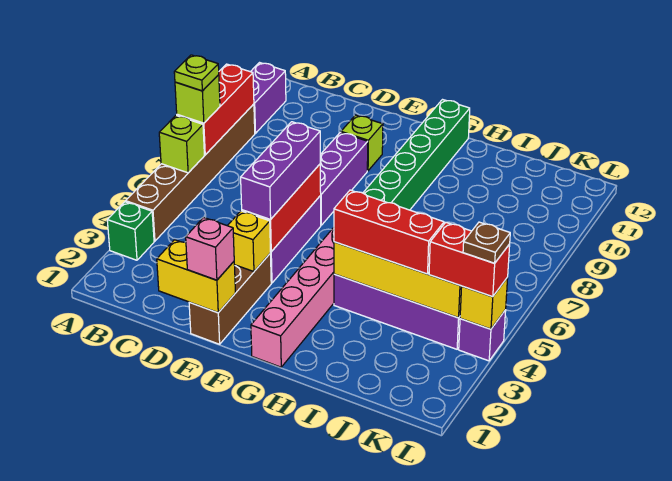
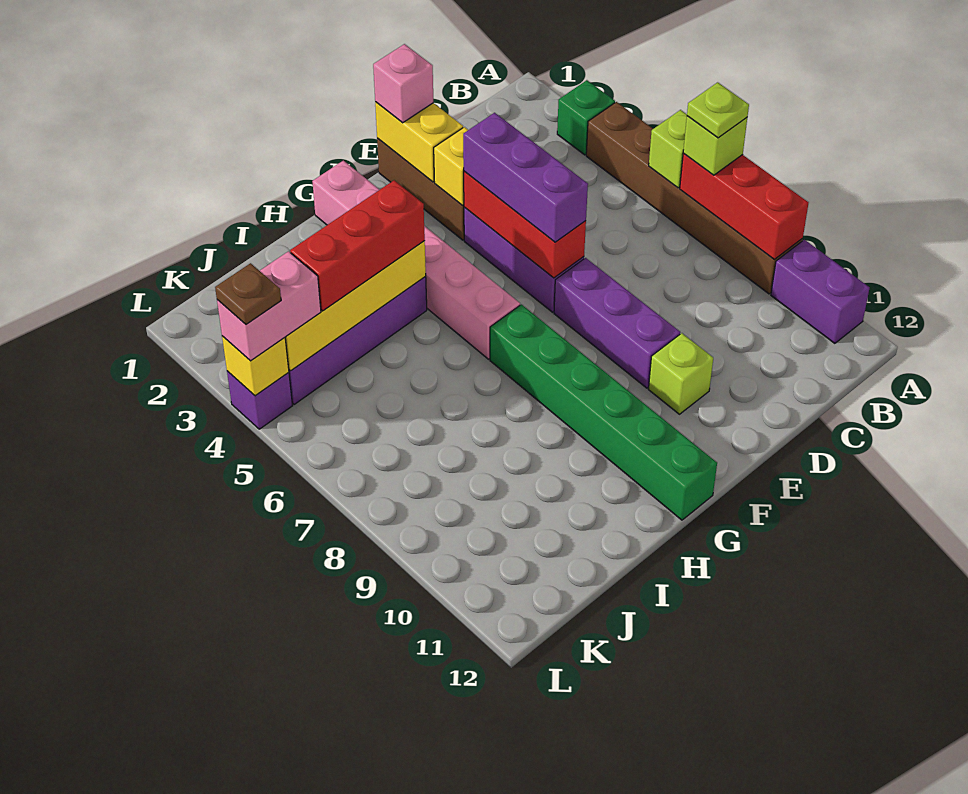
yellow 1x2 brick [157,240,235,313] -> yellow 1x2 brick turned to [375,102,463,182]
red 1x2 brick [429,222,510,297] -> pink 1x2 brick [217,251,321,361]

